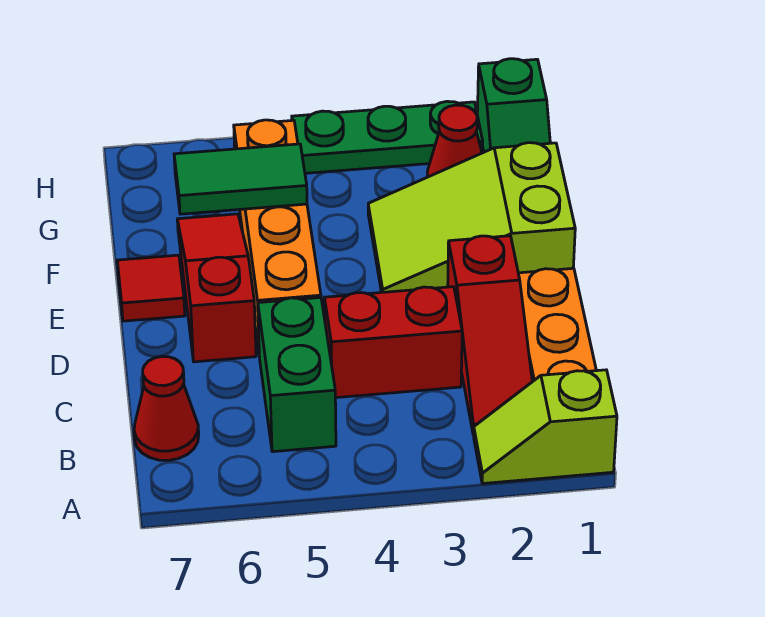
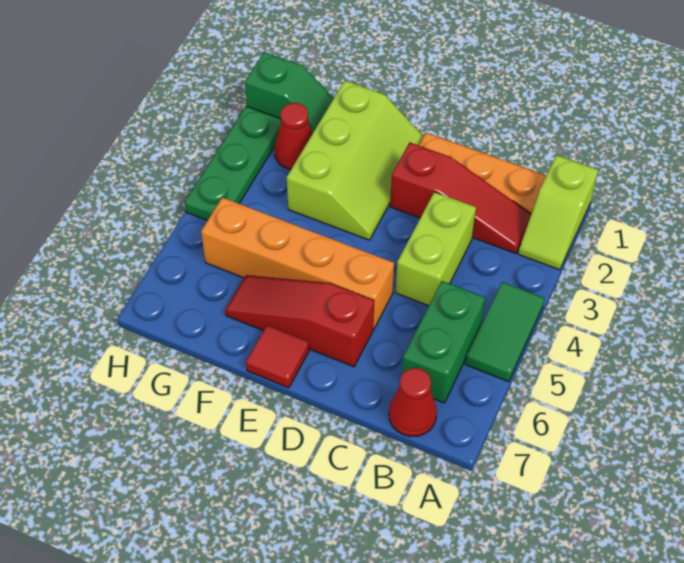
green 1x2 brick [258,297,336,452] -> green 1x2 brick turned to [402,281,485,403]
red 1x2 brick [324,287,462,398] -> lime 1x2 brick [396,192,476,306]
lime 2x3 slope [368,143,575,292] -> lime 2x3 slope turned to [287,81,423,240]
green 1x2 tile [174,144,307,214] -> green 1x2 tile moved to [466,282,545,382]

